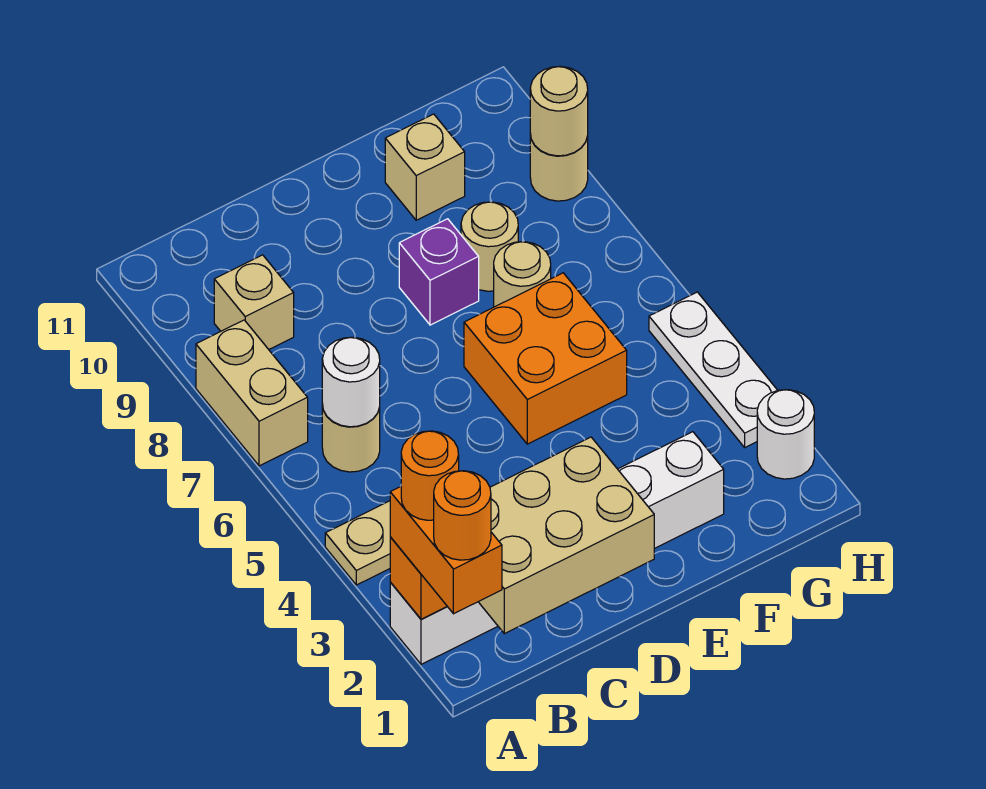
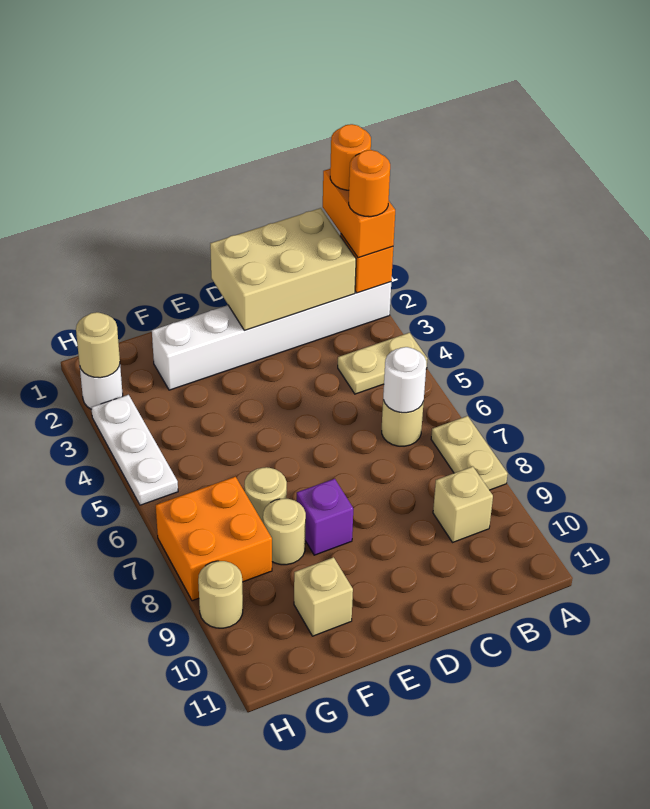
tan 1x2 brick [196,320,308,466] -> tan 1x2 plate [431,416,508,490]
orange 2x2 brick [464,273,627,444] -> orange 2x2 brick moved to [156,477,272,601]
tan 1x1 round brick [530,66,588,156] -> tan 1x1 round brick moved to [76,312,120,378]

